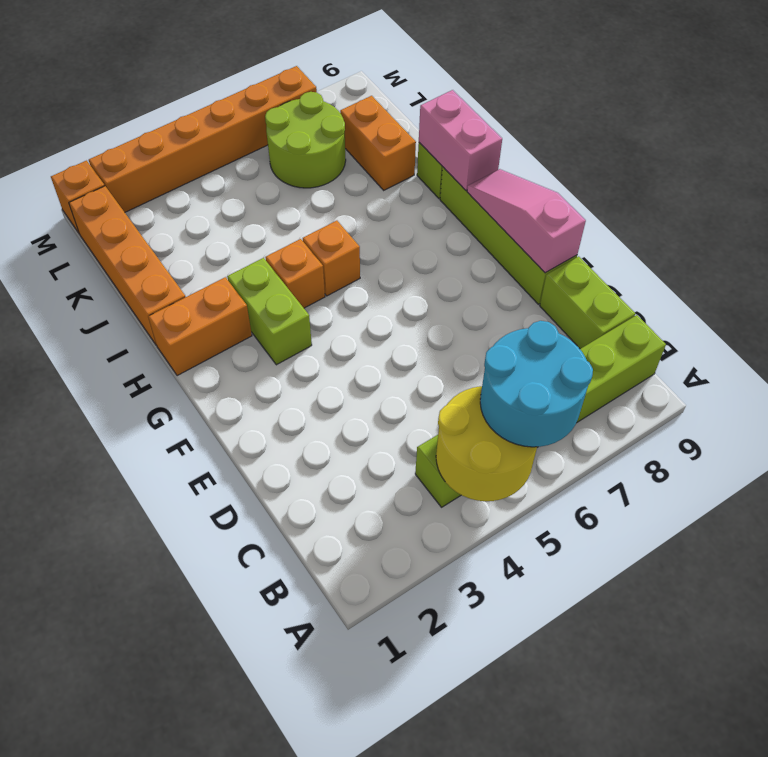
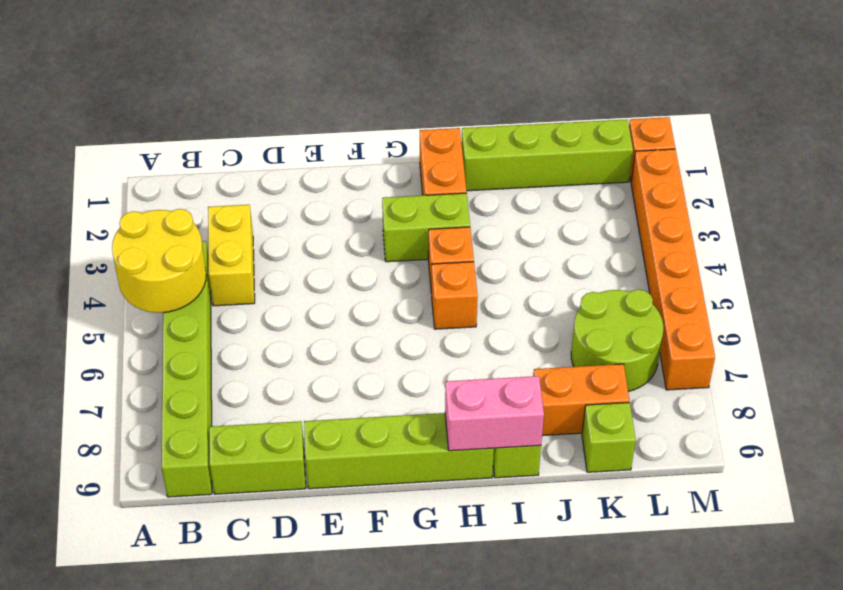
cyan 2x2 round brick [480,321,593,447] -> none
none -> yellow 1x2 brick [208,205,255,306]
pink 1x3 slope [467,169,586,273] -> none
orange 1x4 brick [69,186,186,344] -> lime 1x4 brick [461,119,633,191]
none -> lime 1x1 brick [582,402,636,472]

